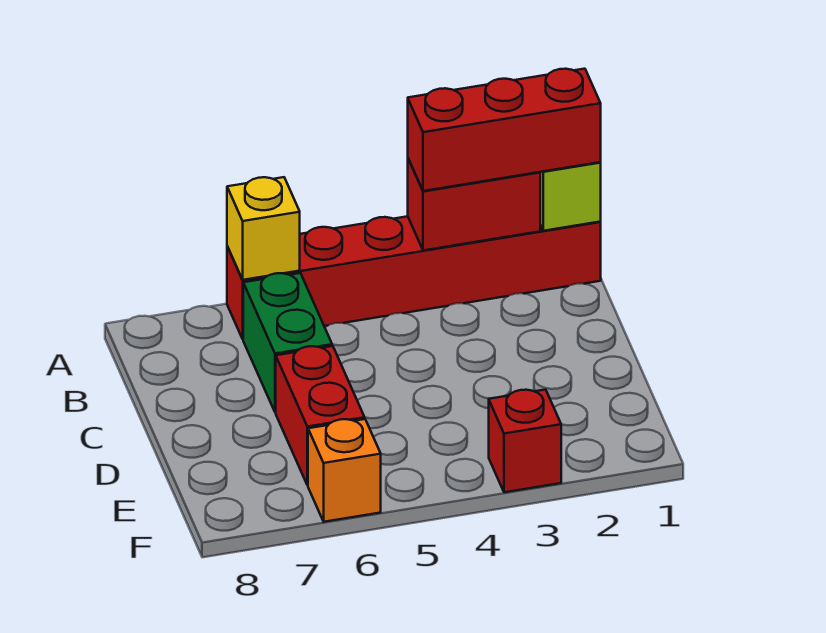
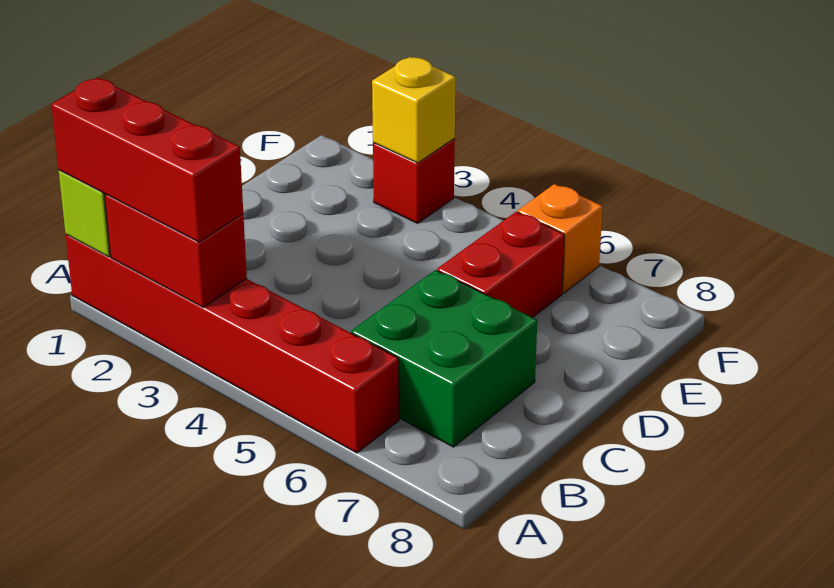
yellow 1x1 brick [227,177,300,280] -> yellow 1x1 brick moved to [372,57,455,163]
green 1x2 brick [243,273,332,412] -> green 2x2 brick [351,270,537,447]

